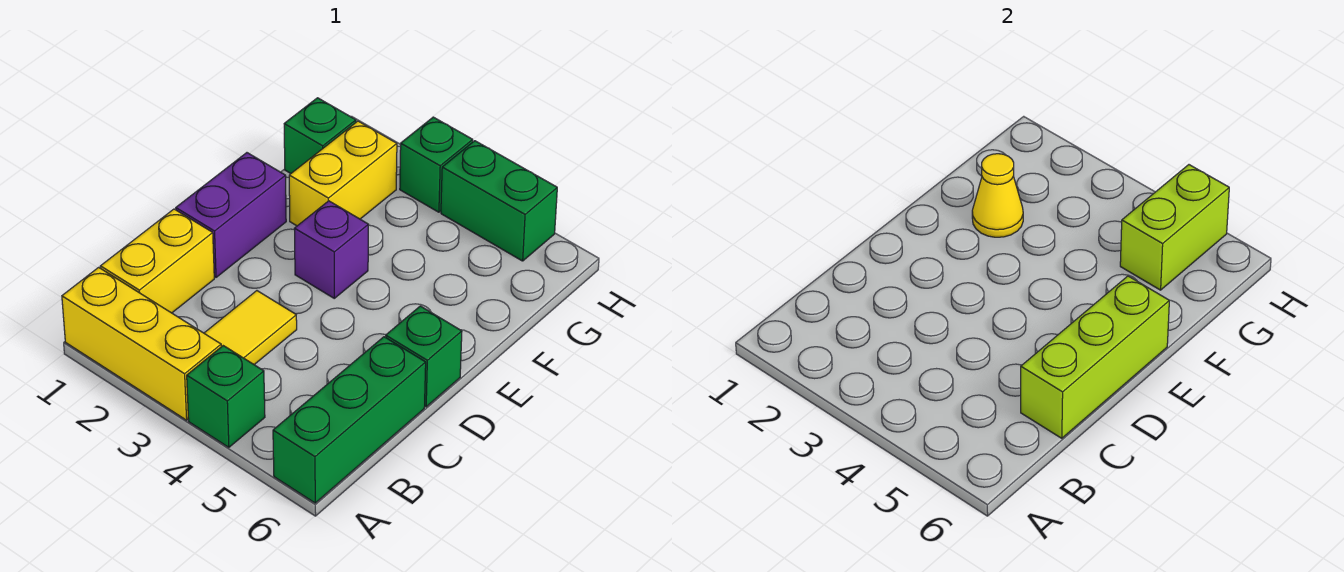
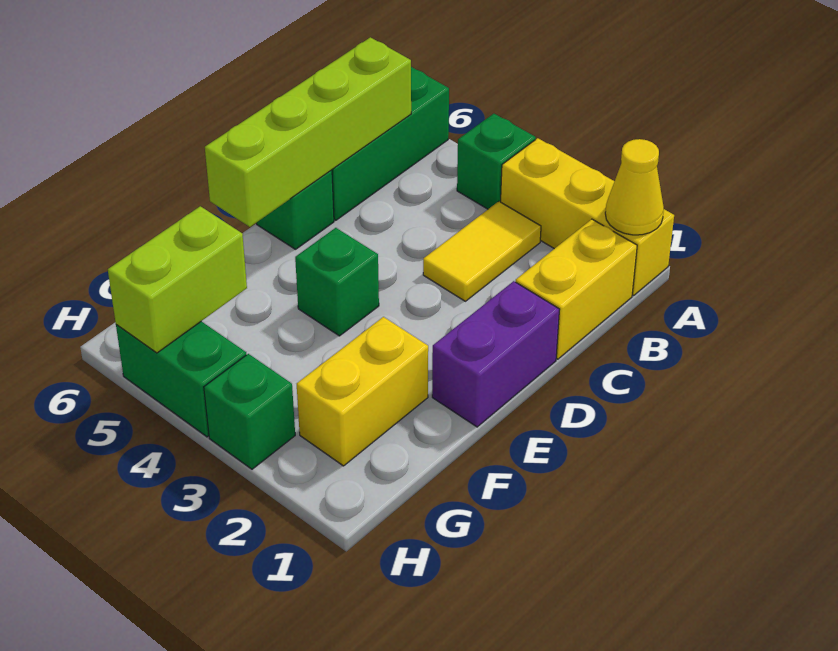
lime 1x3 brick [1021,276,1169,438] -> lime 1x4 brick [205,37,411,227]
purple 1x1 brick [294,201,368,298] -> none
yellow 1x1 cone [972,154,1023,237] -> yellow 1x1 cone moved to [605,139,664,235]
green 1x1 brick [284,98,356,173] -> green 1x1 brick moved to [295,228,379,336]

